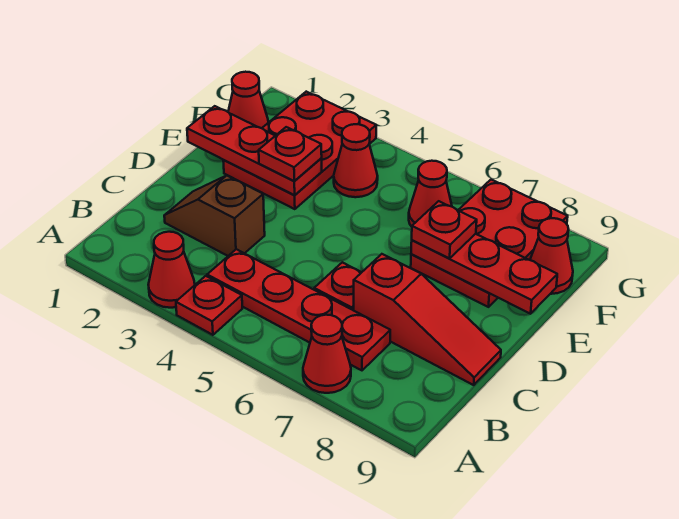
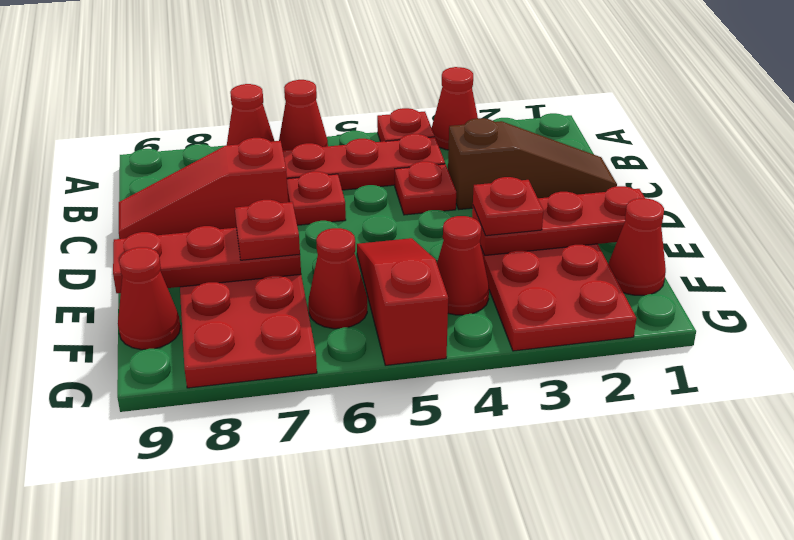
none -> red 1x1 cone [279,80,328,150]
brown 1x2 slope [164,175,265,256] -> brown 1x3 slope [448,118,617,209]
none -> red 1x1 plate [395,161,456,215]
none -> red 1x3 slope [357,238,448,365]

